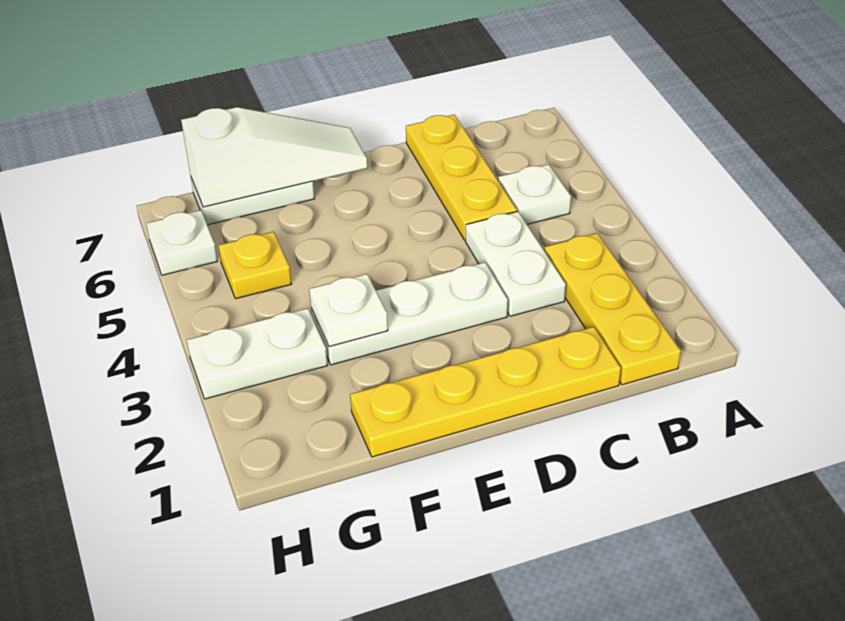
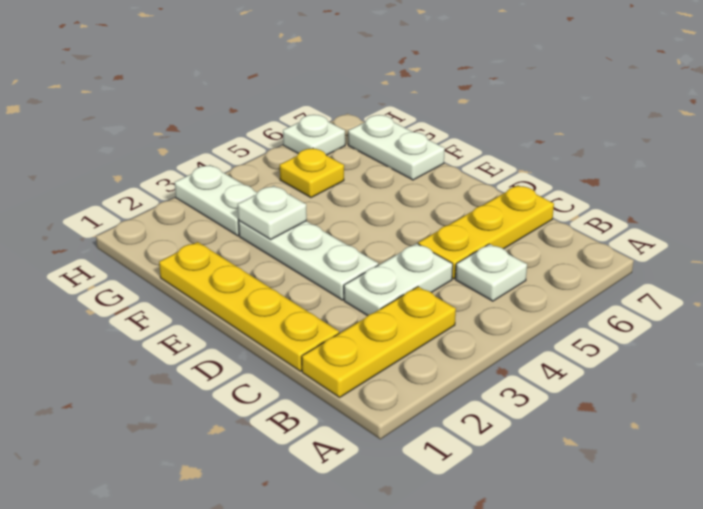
white 1x3 slope [181,107,367,207] -> none

